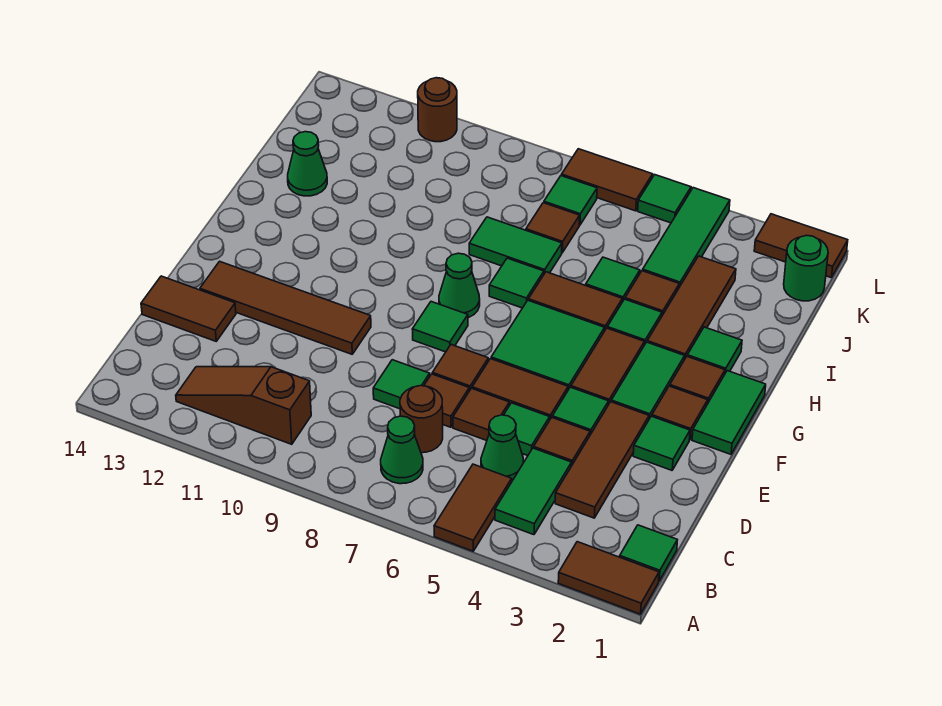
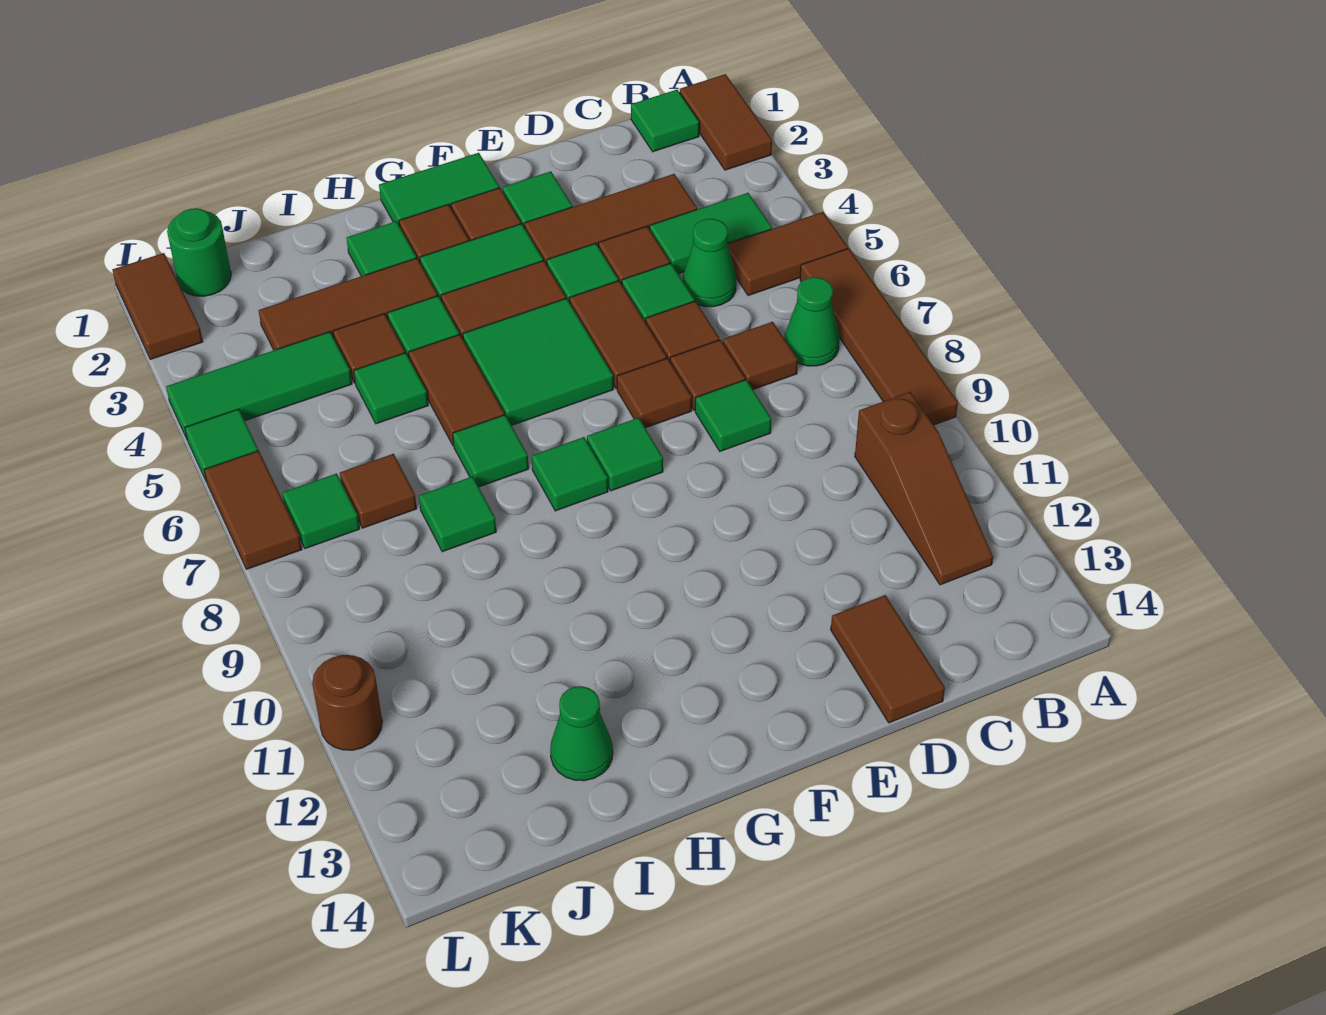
brown 1x1 round brick [400,386,443,453] -> brown 1x1 tile [723,322,798,389]
brown 1x4 tile [200,261,371,354] -> brown 1x4 tile moved to [800,248,958,425]
green 1x1 cone [439,253,480,318] -> green 1x1 tile [532,437,608,511]
green 1x2 tile [469,217,562,274] -> green 1x1 tile [419,476,496,552]

